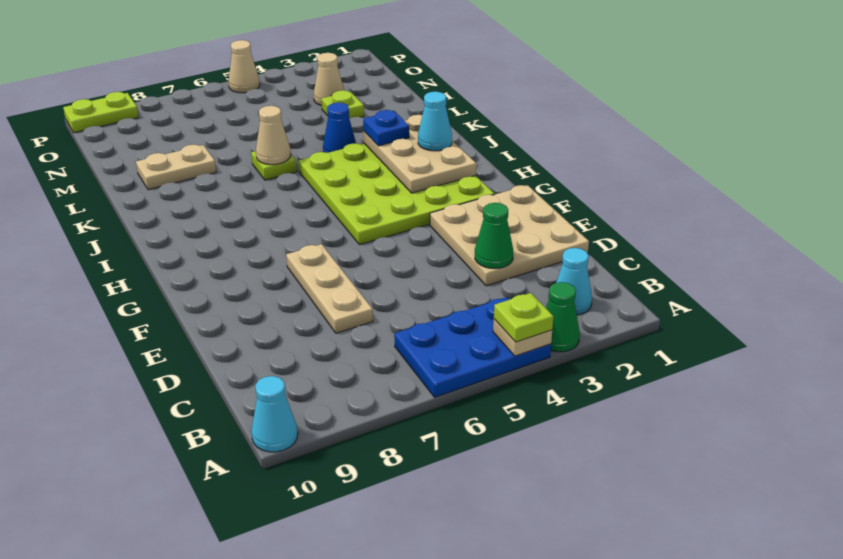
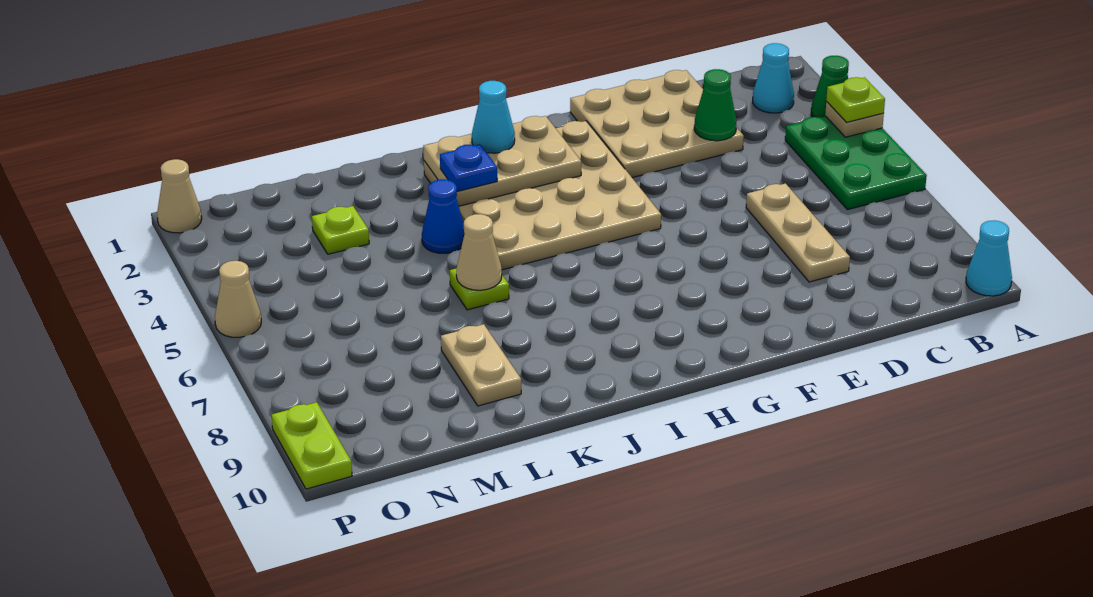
blue 2x3 plate [394,297,551,397] -> green 2x3 plate [785,116,927,210]
tan 1x3 plate [286,244,373,333] -> tan 1x3 plate turned to [746,183,850,282]
lime 4x4 plate [298,143,494,245] -> tan 4x4 plate [424,121,661,270]
tan 1x1 cone [314,53,344,106] -> tan 1x1 cone moved to [157,159,202,233]

